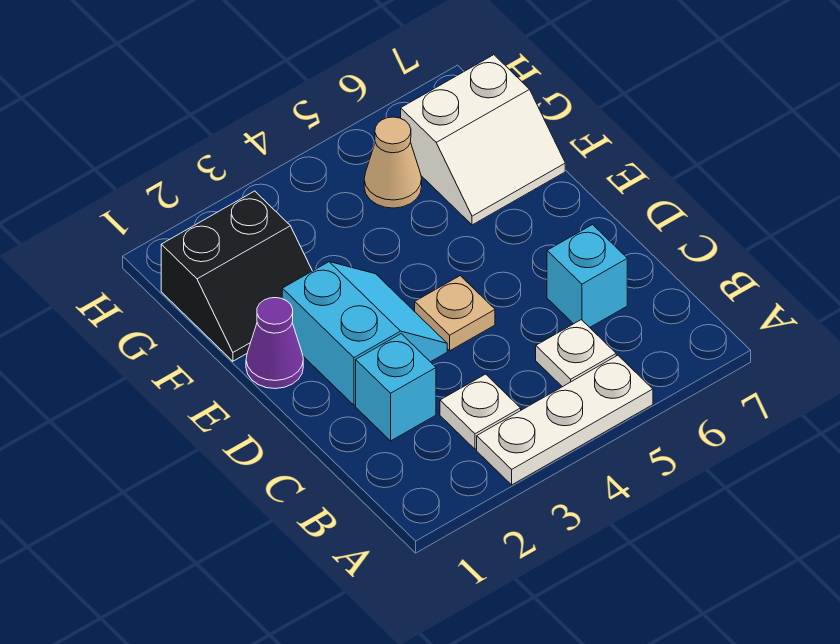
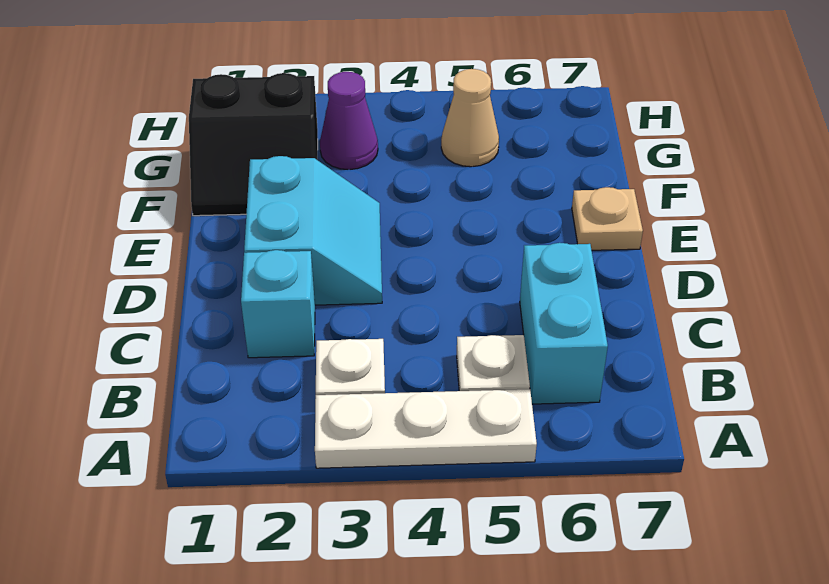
cyan 1x1 brick [547,225,627,327] -> cyan 1x2 brick [520,243,608,404]
tan 1x1 plate [415,276,495,351] -> tan 1x1 plate moved to [572,187,643,250]
purple 1x1 cone [246,298,303,389] -> purple 1x1 cone moved to [320,72,378,170]
white 2x2 slope [401,55,565,225] -> none

